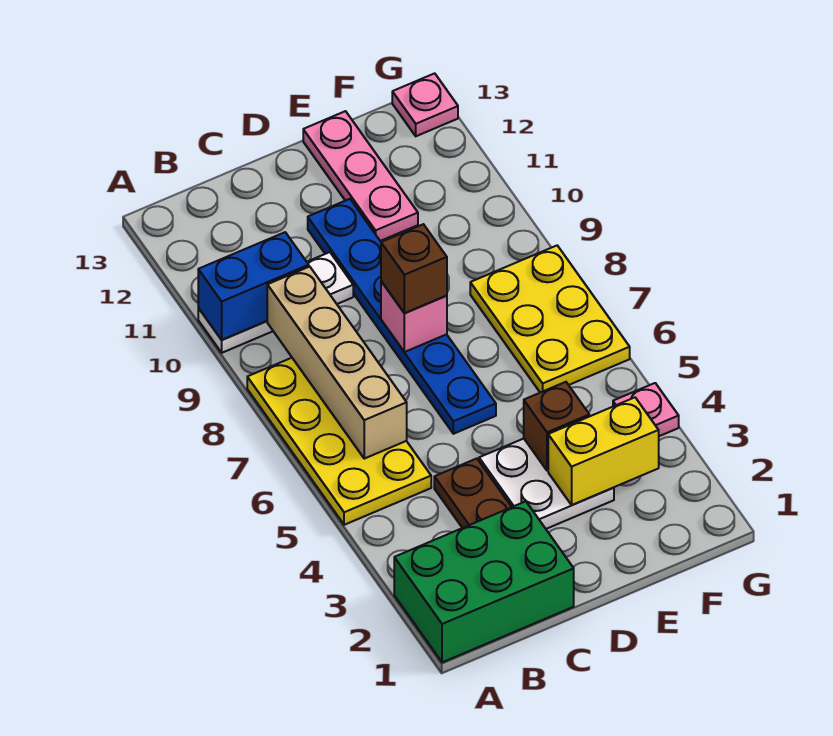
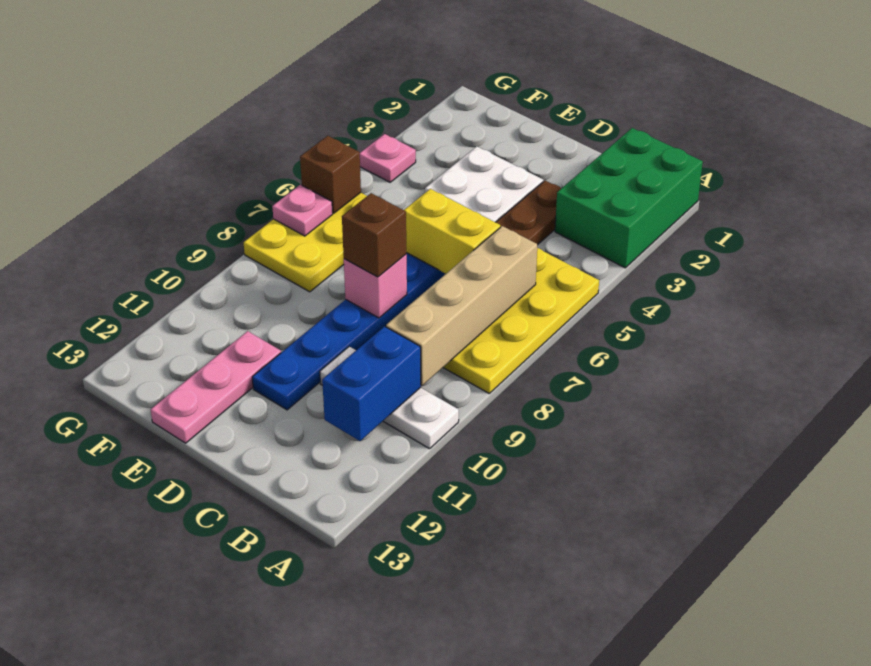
green 2x3 brick [394,501,574,662] -> green 2x3 brick turned to [555,128,703,268]
blue 1x2 brick [198,232,309,340] -> blue 1x2 brick turned to [322,326,421,441]
yellow 1x2 brick [548,397,659,505] -> yellow 1x2 brick moved to [404,189,500,274]
brown 1x1 brick [524,382,589,471] -> brown 1x1 brick moved to [300,136,361,213]
pink 1x1 plate [392,73,458,136] -> pink 1x1 plate moved to [272,185,333,236]

